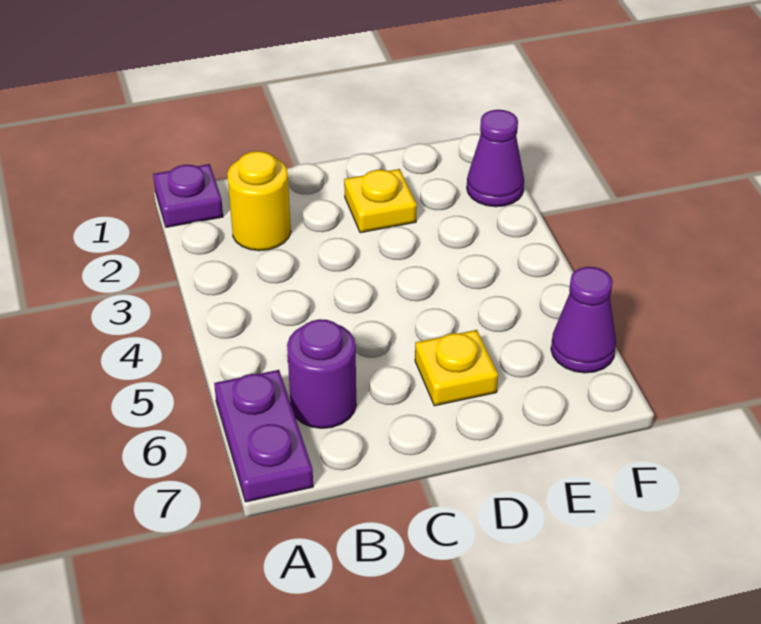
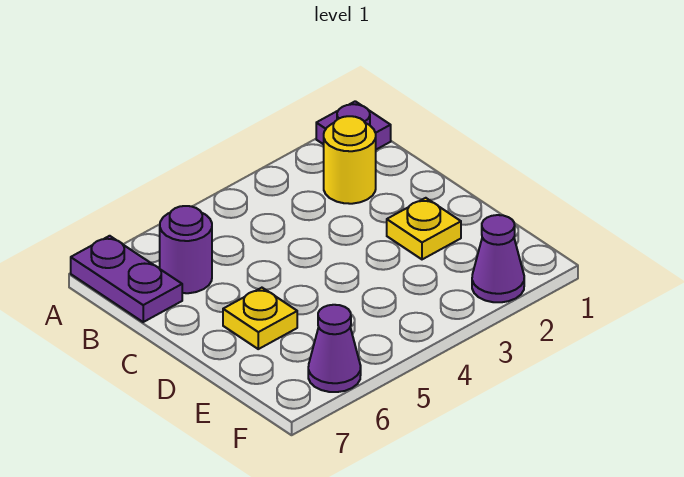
purple 1x2 plate [214,370,313,502] -> purple 1x2 plate turned to [71,236,182,322]

